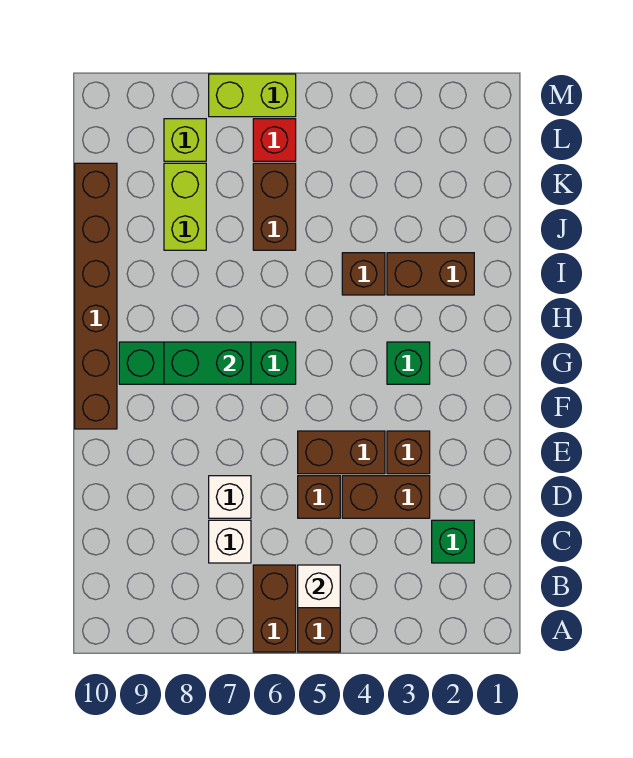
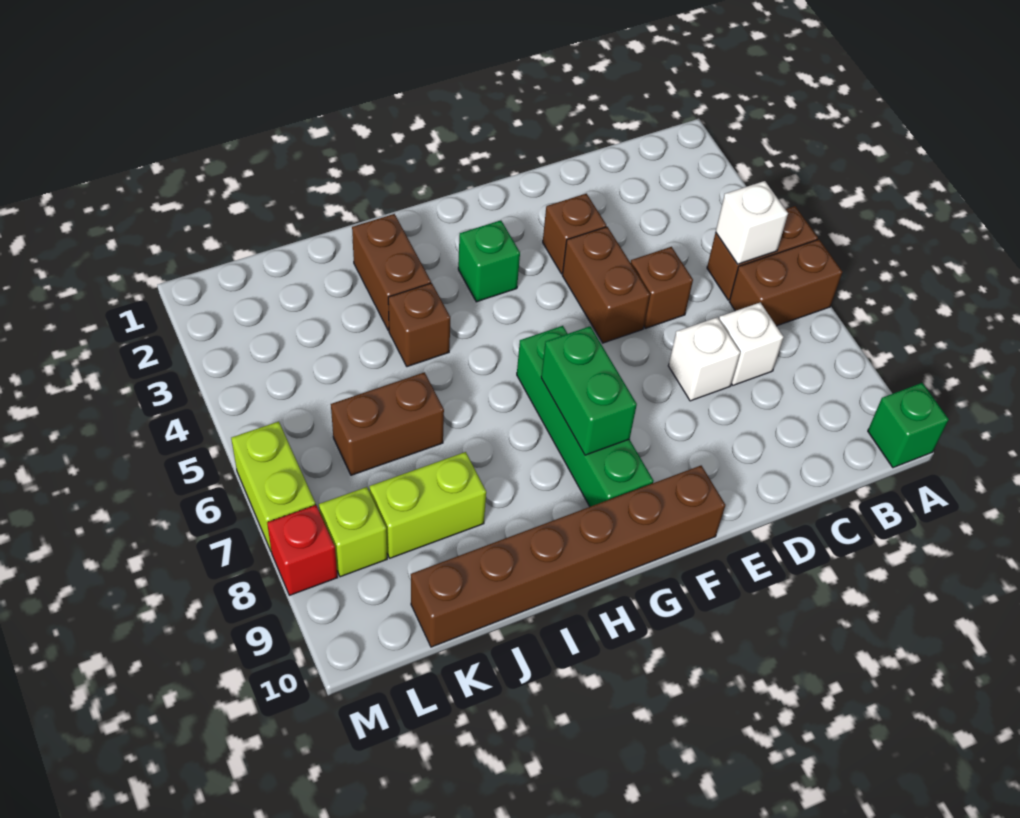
green 1x1 brick [432,520,474,563] -> green 1x1 brick moved to [868,383,949,468]
brown 1x2 brick [342,476,430,518] -> none
red 1x1 brick [253,119,296,161] -> red 1x1 brick moved to [267,505,338,595]

